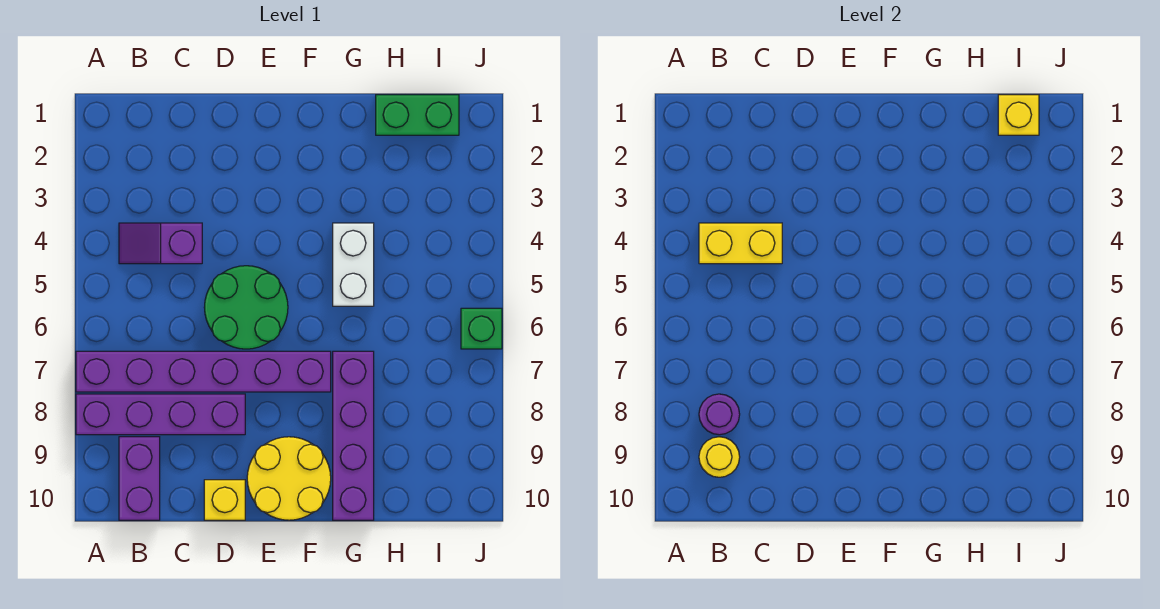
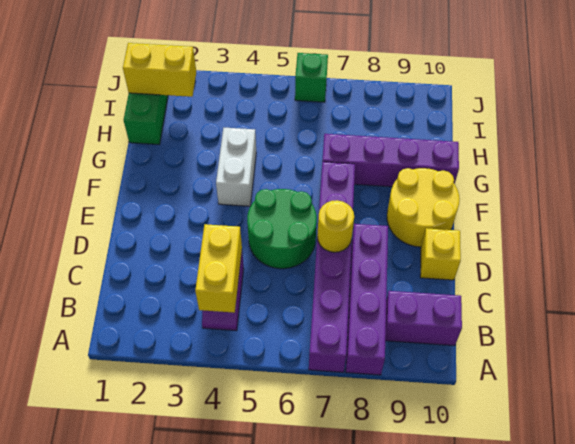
purple 1x1 round brick [699,394,740,435] -> none
yellow 1x1 round brick [699,437,740,477] -> yellow 1x1 round brick moved to [317,200,354,252]
white 1x2 brick [333,223,374,306] -> white 1x2 brick turned to [216,128,256,206]
yellow 1x1 brick [998,95,1039,135] -> yellow 1x2 brick [123,43,196,97]

